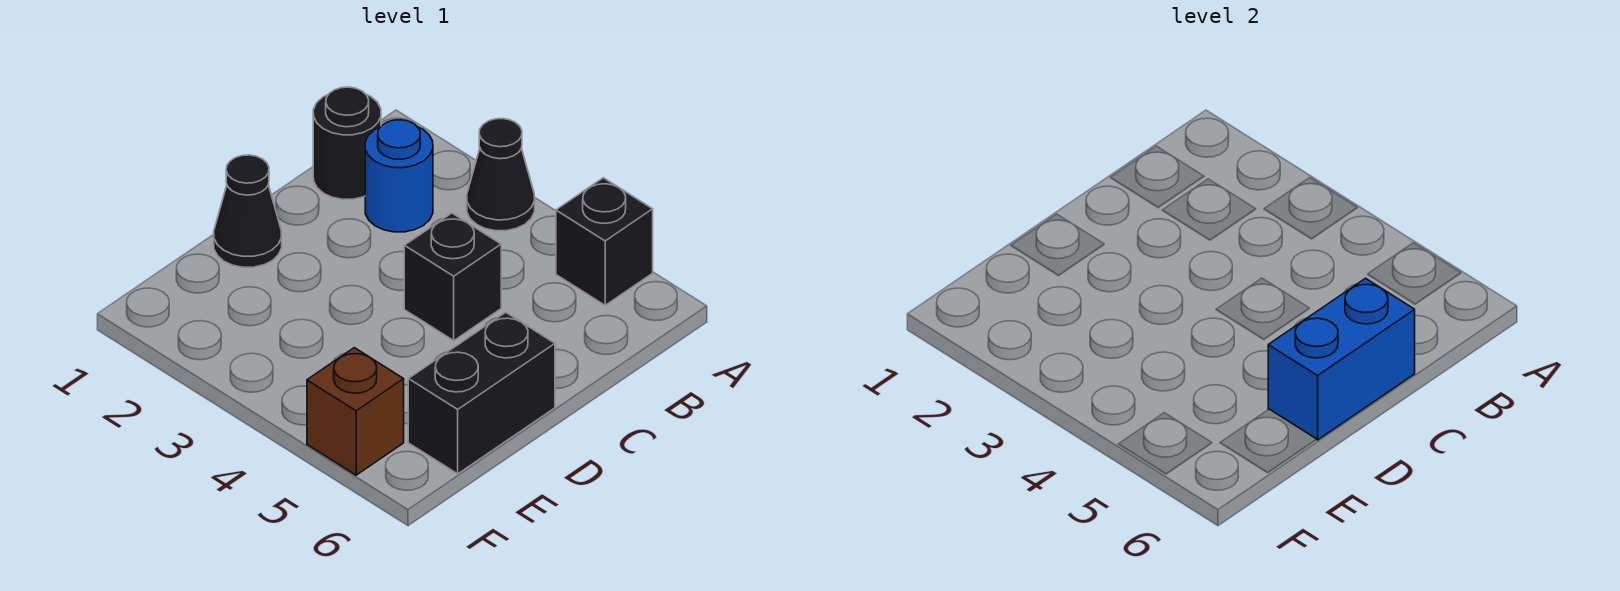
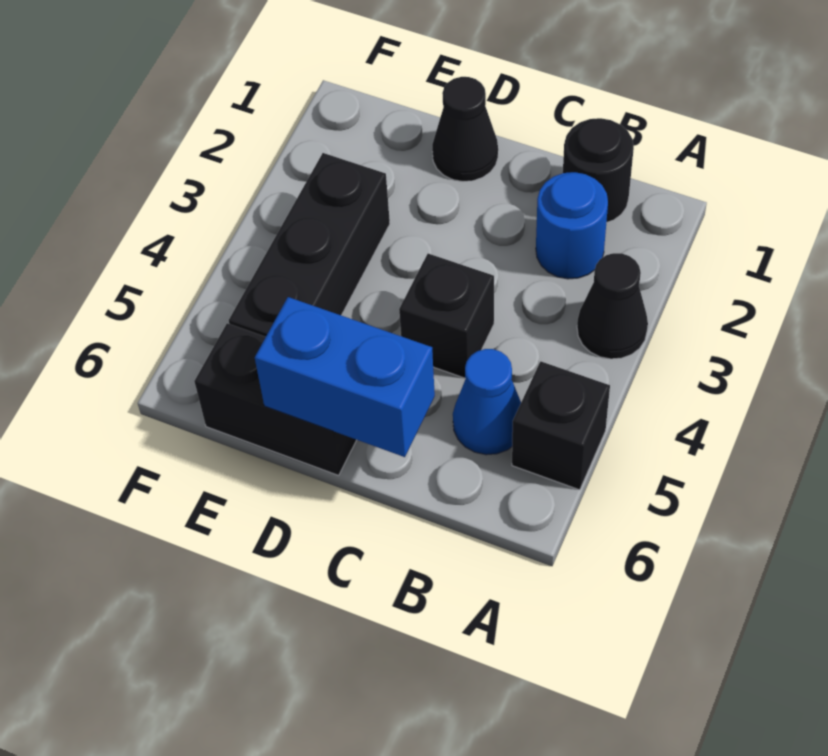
none -> blue 1x1 cone [453,349,521,455]
none -> black 1x3 brick [229,153,390,337]
brown 1x1 brick [307,348,404,475] -> none

